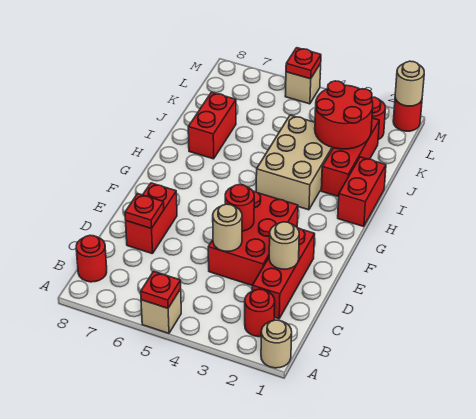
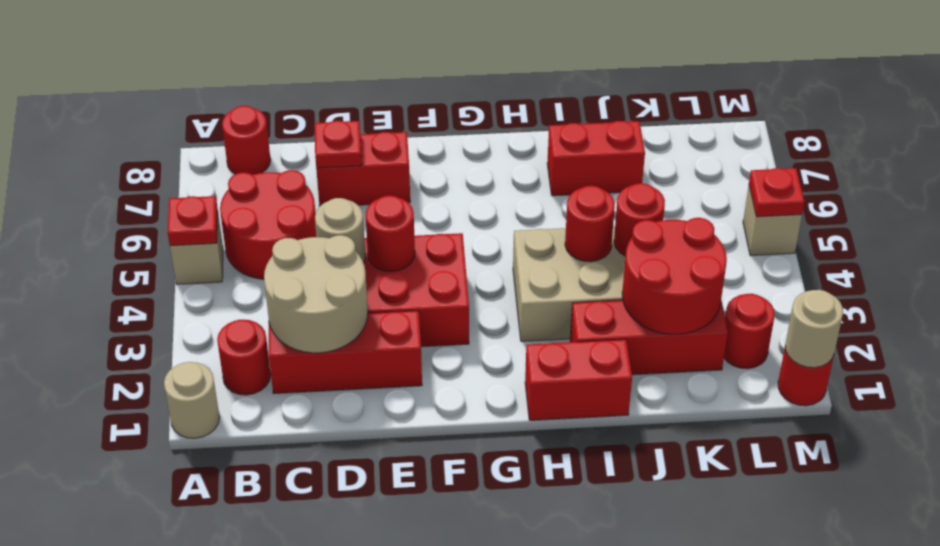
none -> red 2x2 round brick [220,170,316,279]
tan 1x1 round brick [269,222,299,269] -> tan 2x2 round brick [264,235,368,353]
none -> red 1x1 round brick [565,186,615,262]
none -> red 1x1 round brick [614,183,665,256]

